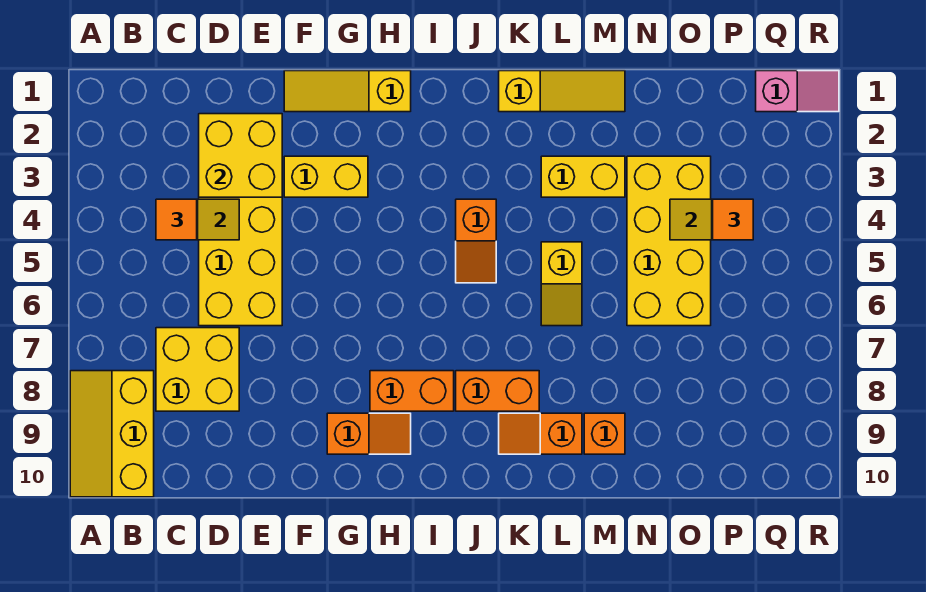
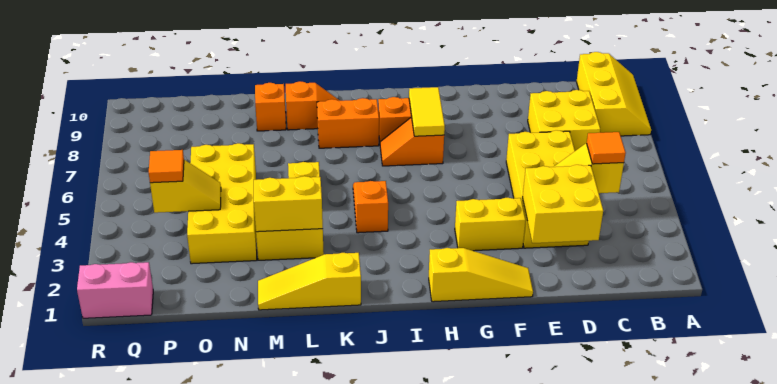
orange 1x2 slope [327,413,411,454] -> orange 1x2 slope moved to [380,117,444,166]
none -> yellow 1x2 tile [409,87,445,136]
none -> yellow 1x2 brick [254,176,323,232]
pink 1x2 slope [756,71,839,112] -> pink 1x2 brick [77,262,153,318]

